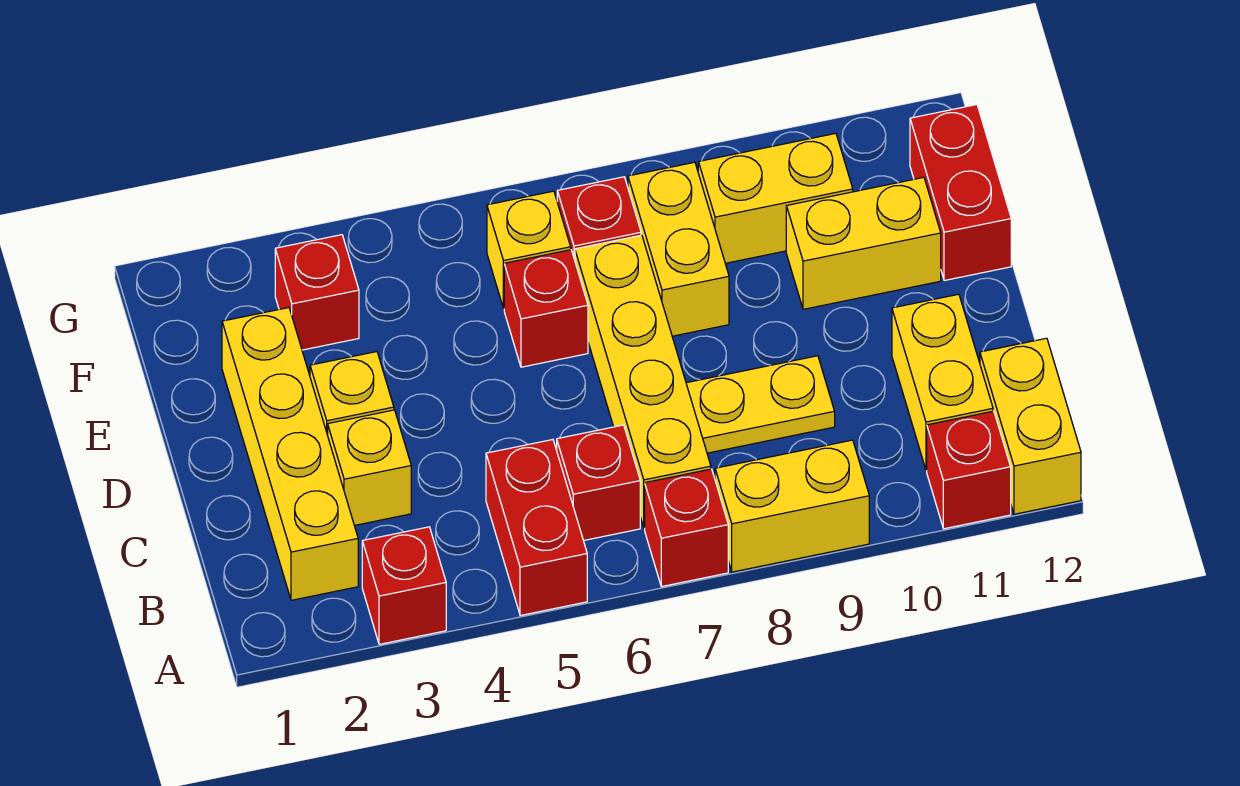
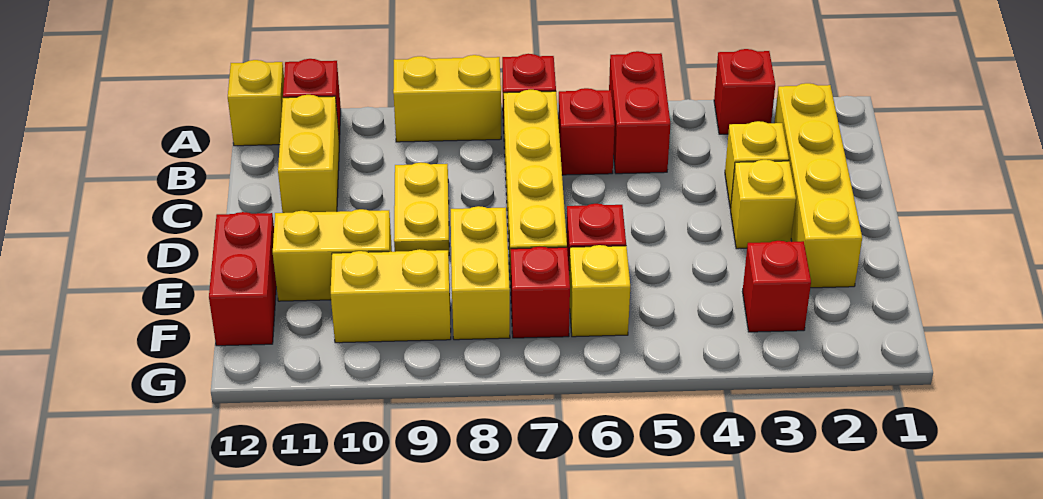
yellow 1x2 brick [980,338,1081,514] -> yellow 1x1 brick [228,60,284,146]
yellow 1x2 plate [686,356,835,453] -> yellow 1x2 plate turned to [394,162,449,254]

